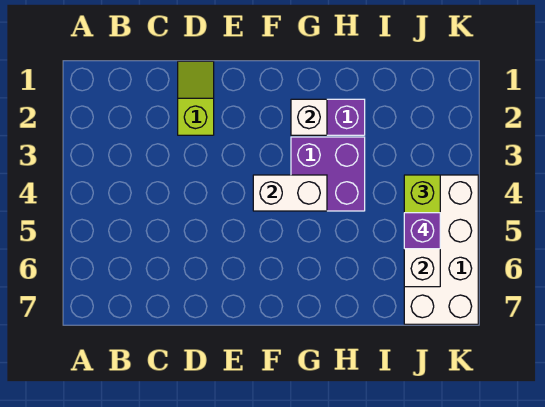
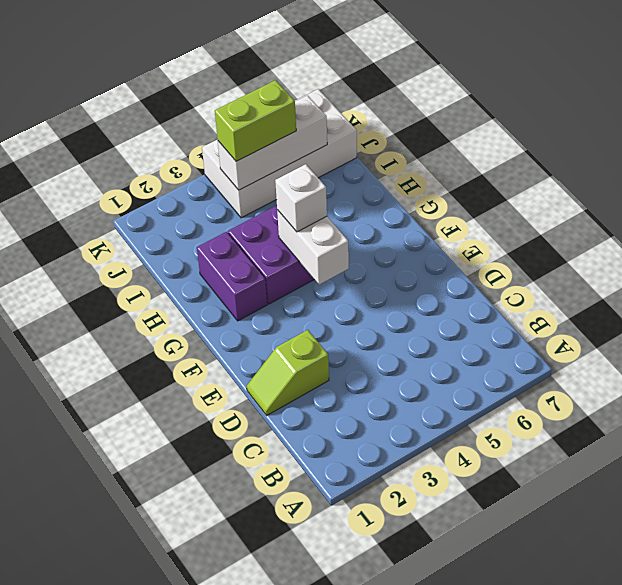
white 1x1 brick [291,99,327,135] -> white 1x1 brick moved to [275,164,327,232]
purple 1x1 brick [404,213,440,249] -> none

